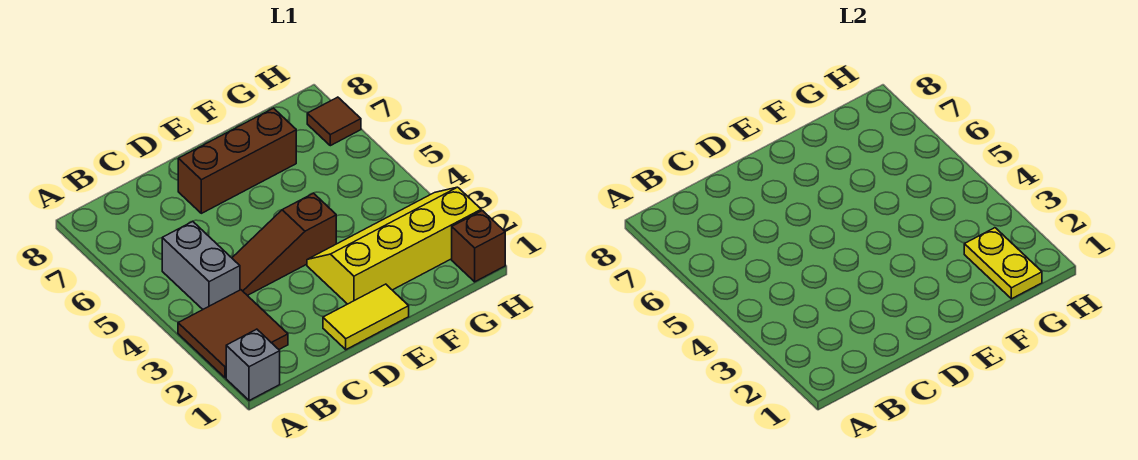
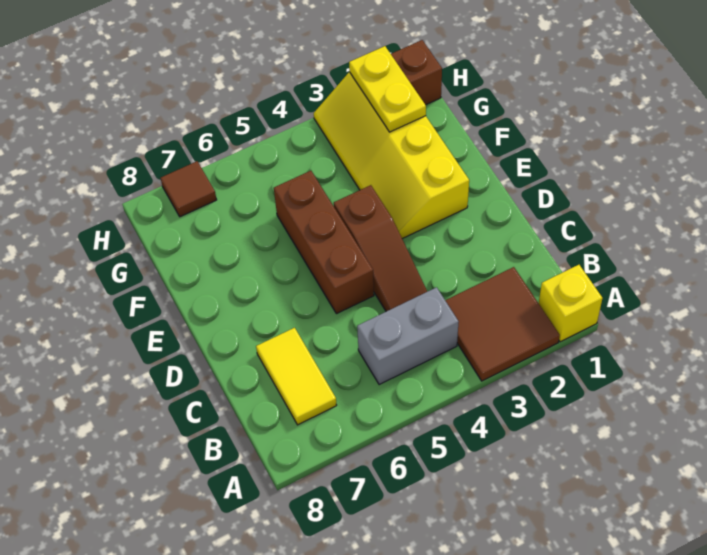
grey 1x1 brick [226,329,280,401] -> yellow 1x1 brick [539,265,603,342]
yellow 1x2 tile [323,284,409,350] -> yellow 1x2 tile moved to [256,328,337,425]
brown 1x3 brick [178,108,296,213] -> brown 1x3 brick moved to [274,171,374,314]
yellow 1x2 plate [964,228,1042,299] -> yellow 1x2 plate turned to [349,46,426,132]

